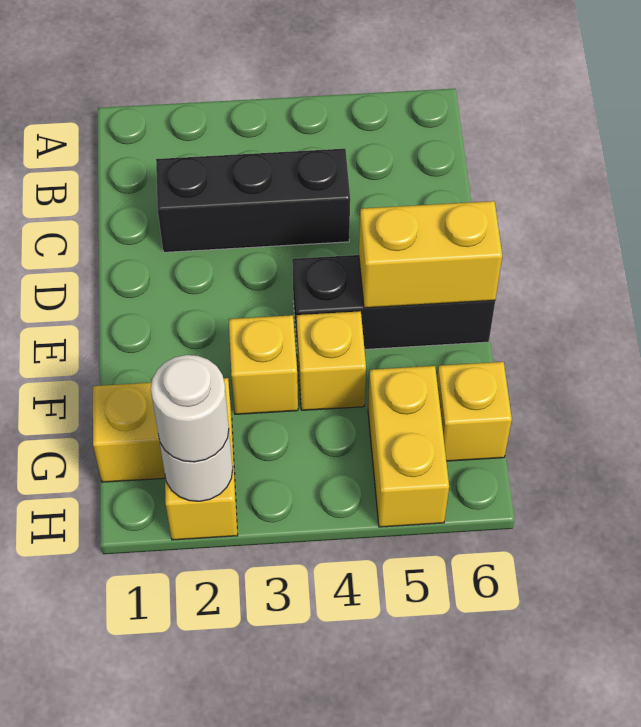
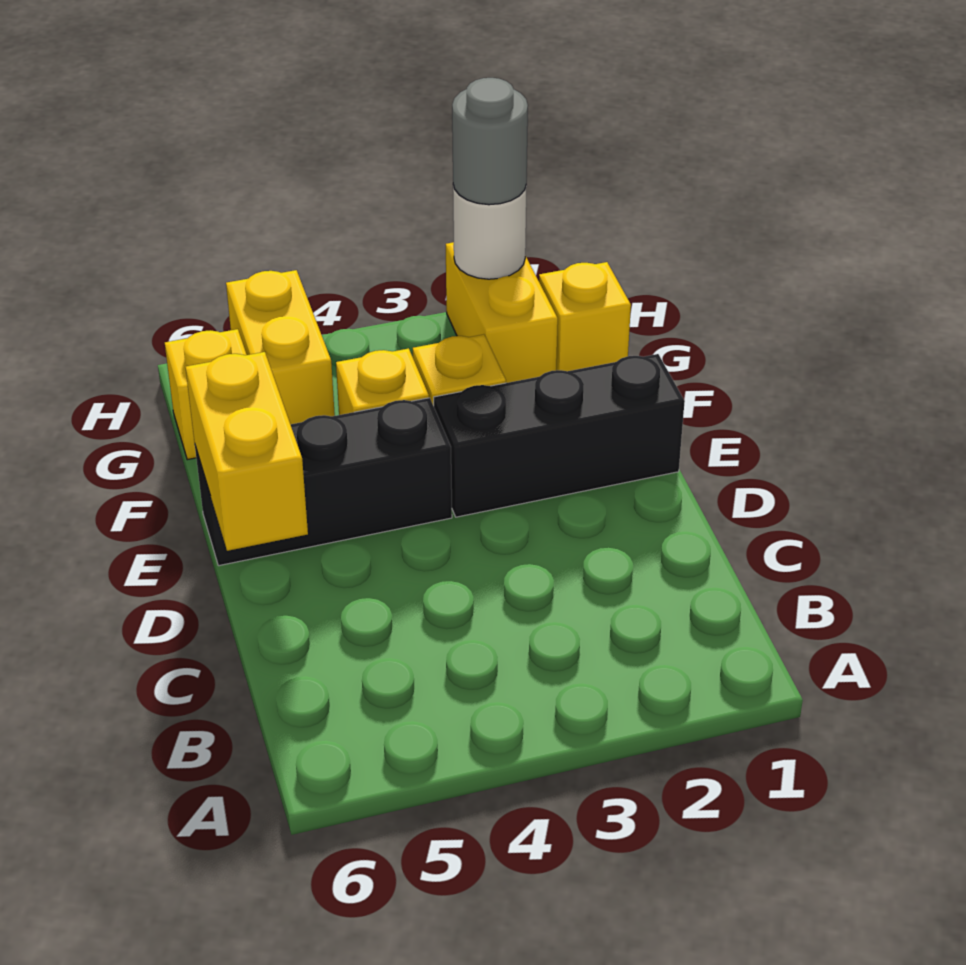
black 1x3 brick [156,149,350,252] -> black 1x3 brick moved to [434,354,685,517]
yellow 1x2 brick [359,201,502,308] -> yellow 1x2 brick turned to [186,352,308,551]
white 1x1 round brick [151,355,229,462] -> grey 1x1 round brick [452,78,528,205]

